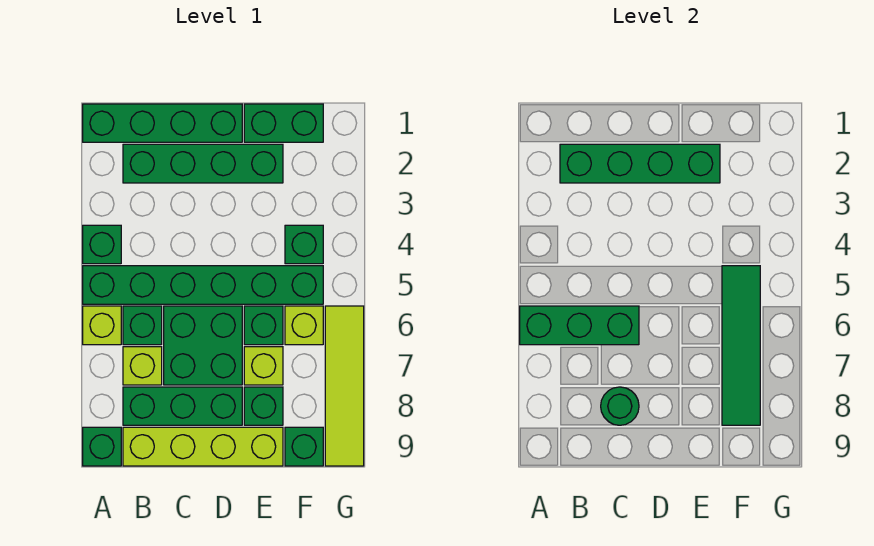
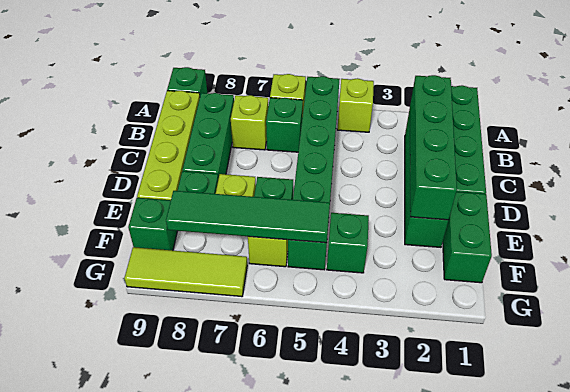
green 1x1 brick [83,225,121,264] -> lime 1x1 brick [337,78,374,132]
green 1x3 brick [520,306,639,345] -> none
green 2x2 brick [164,306,242,385] -> none
green 1x1 round brick [601,387,639,425] -> none
lime 1x4 tile [325,306,364,466] -> lime 1x3 tile [124,247,247,297]

